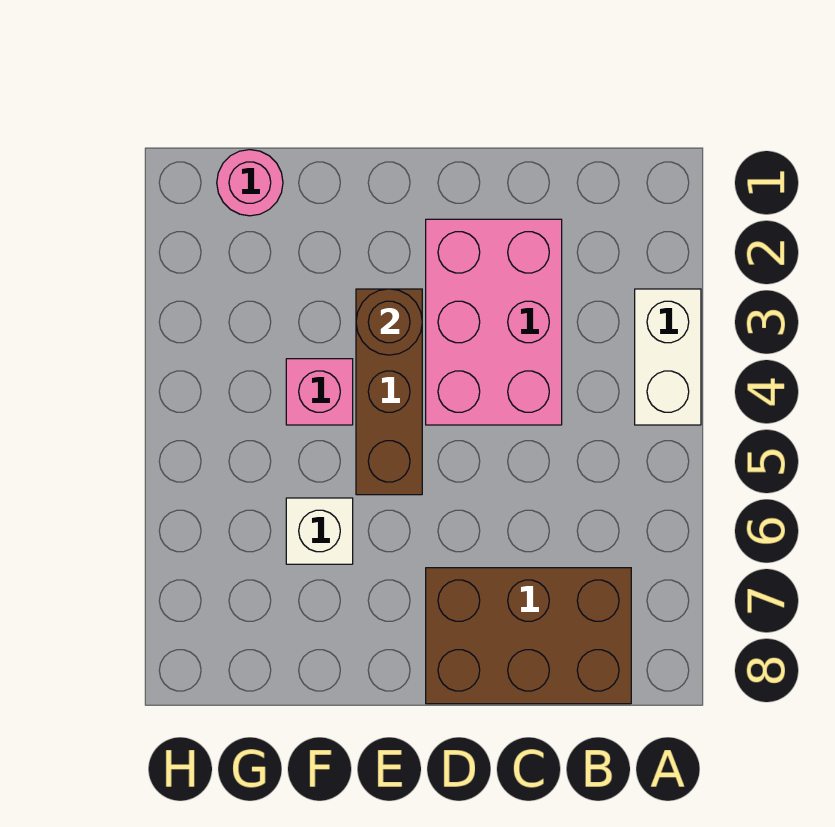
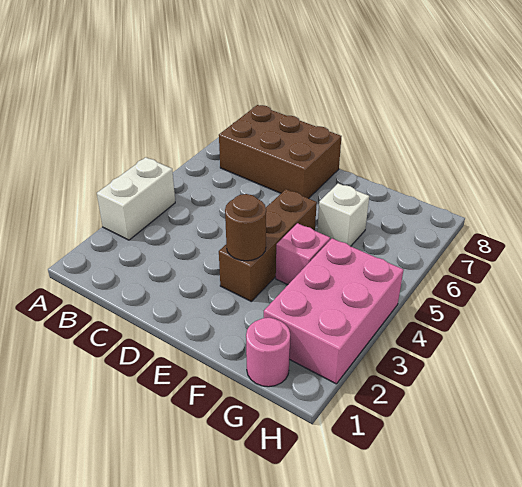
pink 2x3 brick [426,219,562,425] -> pink 2x3 brick moved to [264,238,403,384]

